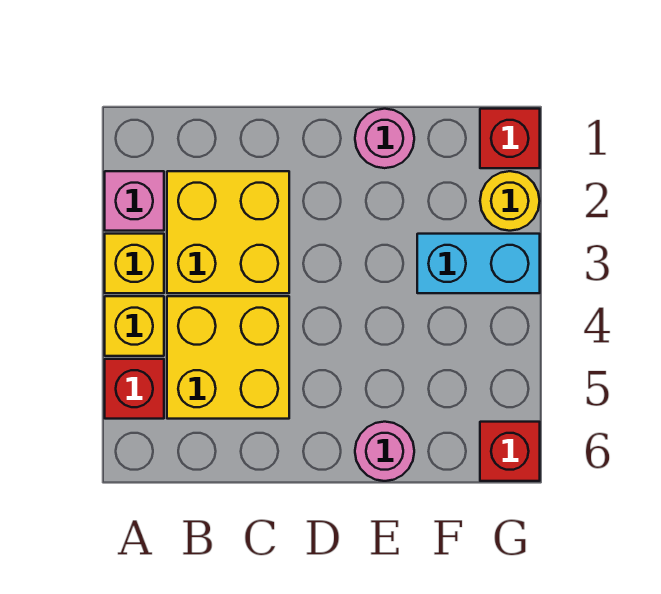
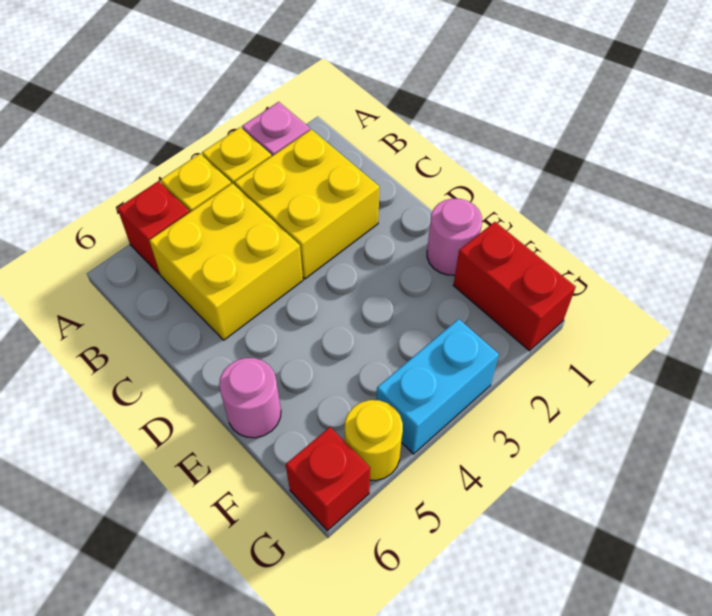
cyan 1x2 brick [417,234,540,293] -> cyan 1x2 brick turned to [376,319,499,454]
red 1x1 brick [480,109,540,168] -> red 1x2 brick [453,222,576,351]
yellow 1x1 round brick [480,171,540,231] -> yellow 1x1 round brick moved to [345,400,403,481]

